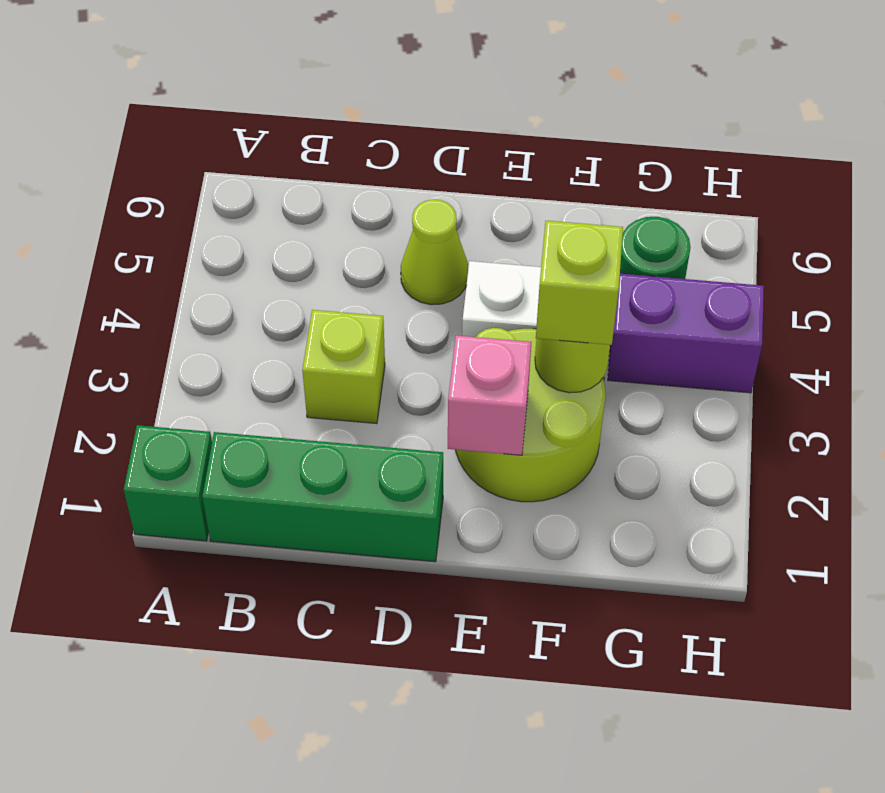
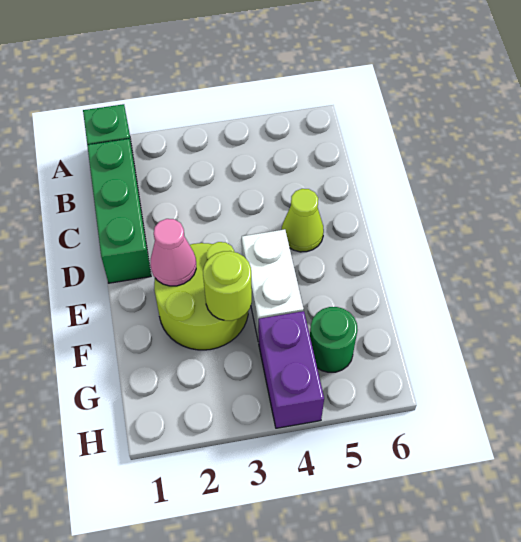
lime 1x1 brick [302,310,385,424] -> none
pink 1x1 brick [448,335,531,455] -> pink 1x1 cone [150,219,196,286]
lime 1x1 brick [536,221,623,345] -> none

